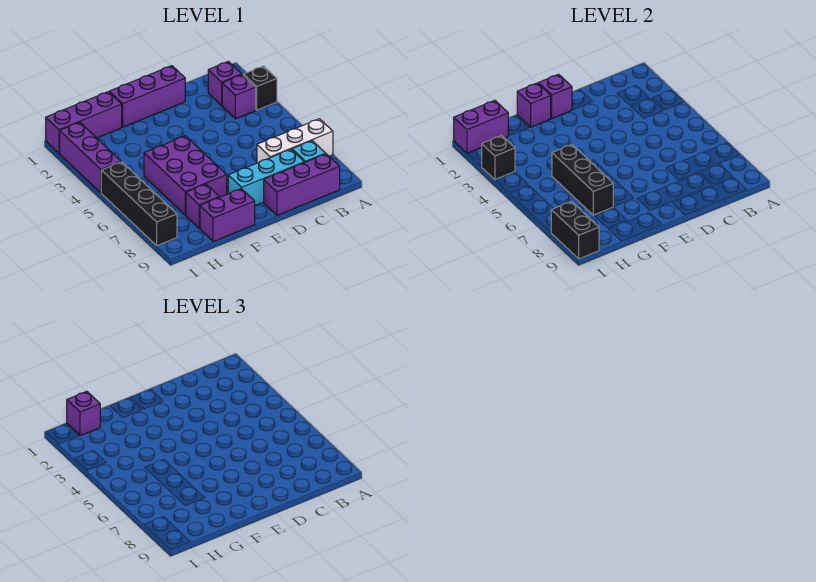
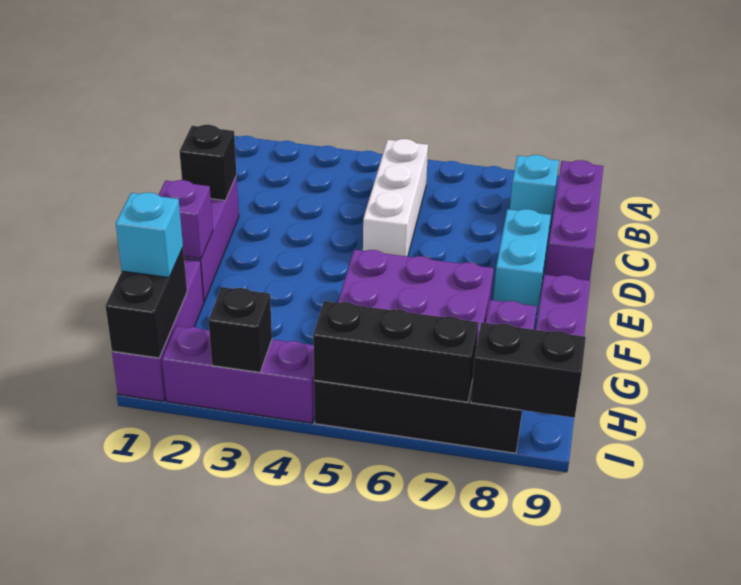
black 1x1 brick [243,66,277,110] -> black 1x1 brick moved to [179,125,237,201]
white 1x3 brick [257,119,333,163] -> white 1x3 brick moved to [363,139,428,257]
purple 1x1 brick [208,61,242,105] -> none
purple 1x1 brick [222,75,256,119] -> none
cyan 1x3 brick [228,149,304,206] -> cyan 1x2 brick [493,209,551,315]
purple 1x1 brick [539,74,572,118] -> none
black 1x3 brick [552,145,614,215] -> black 1x3 brick moved to [313,301,479,402]
purple 1x2 brick [454,100,508,153] -> black 1x2 brick [106,248,187,358]
purple 1x1 brick [67,391,100,436] -> cyan 1x1 brick [116,193,183,278]

